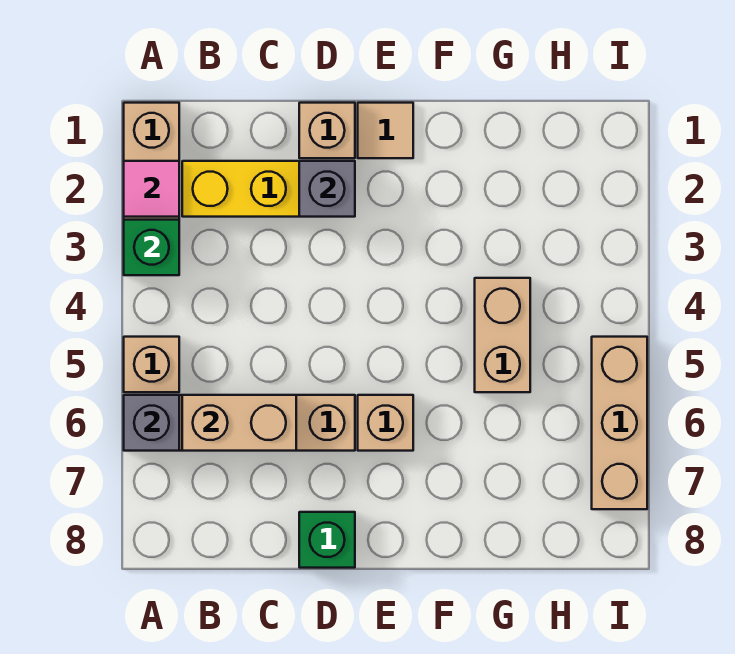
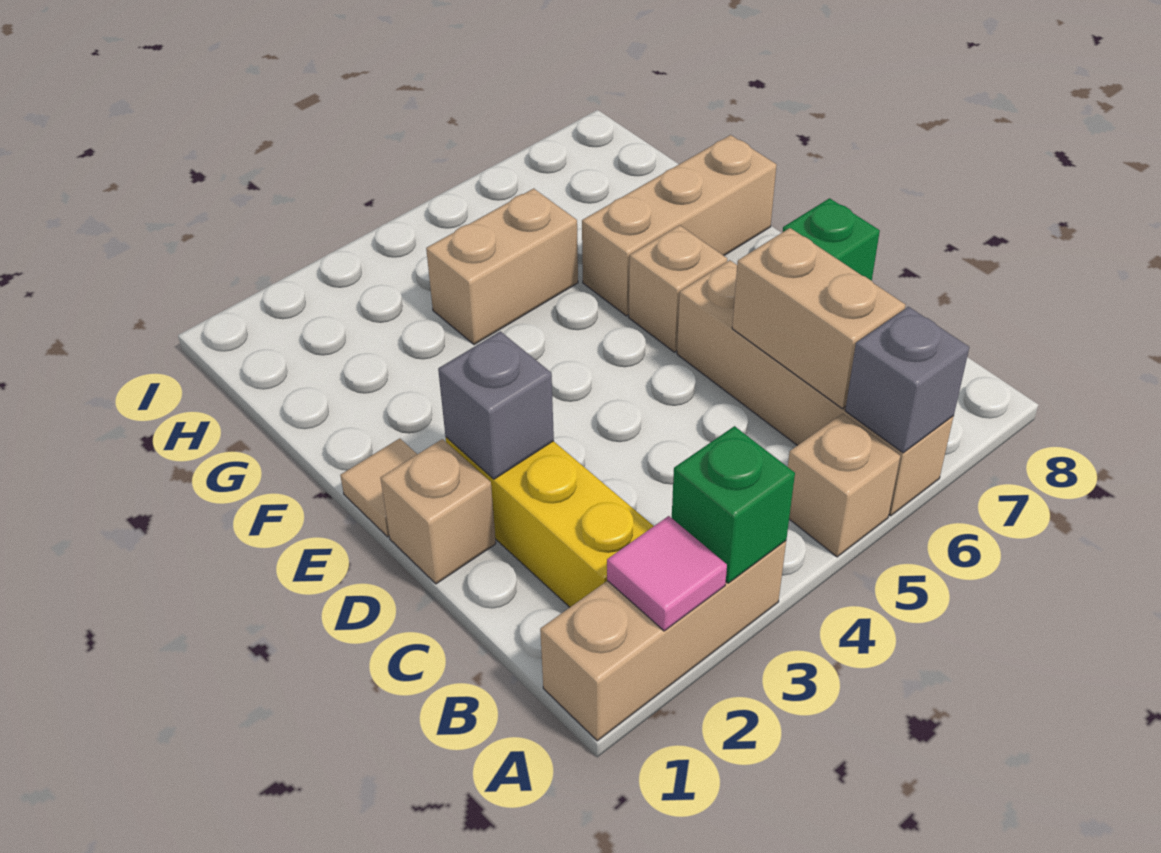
tan 1x3 brick [592,337,647,509] -> tan 1x3 brick moved to [582,135,777,316]

